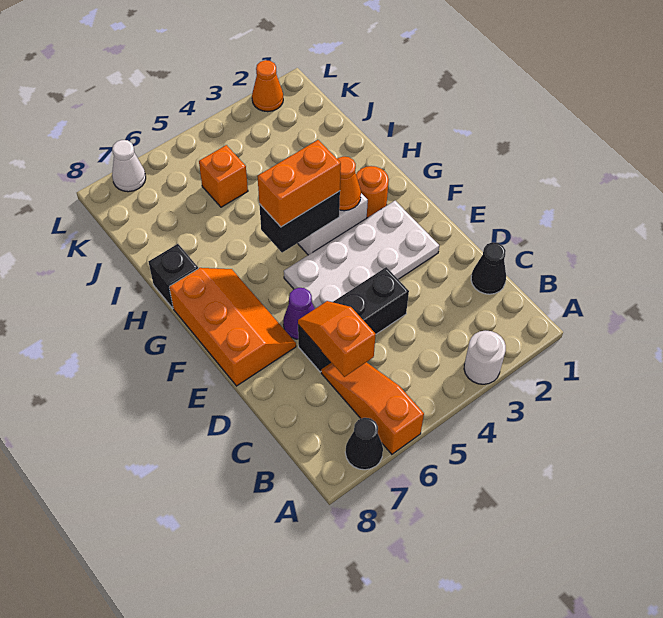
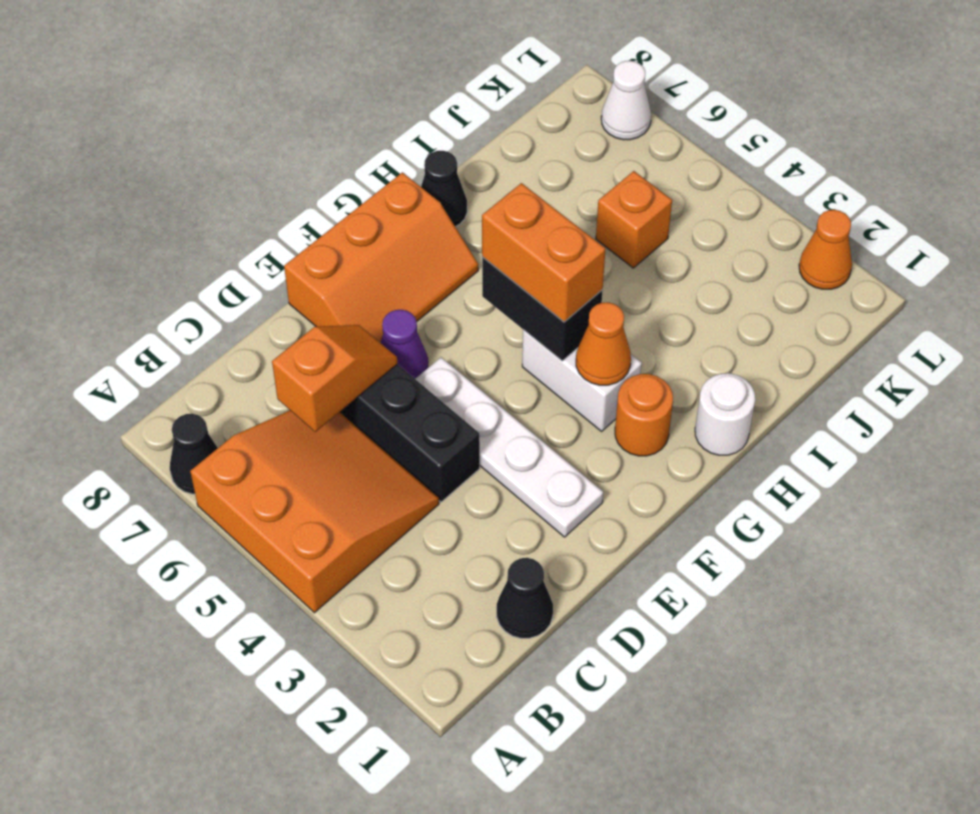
white 1x1 round brick [464,331,506,384] -> white 1x1 round brick moved to [695,373,755,455]
orange 1x3 slope [321,362,424,454] -> orange 3x3 slope [190,411,439,613]
white 2x4 plate [284,201,439,309] -> white 1x4 plate [416,357,603,537]
black 1x1 brick [148,244,198,308] -> black 1x1 cone [421,151,467,227]

